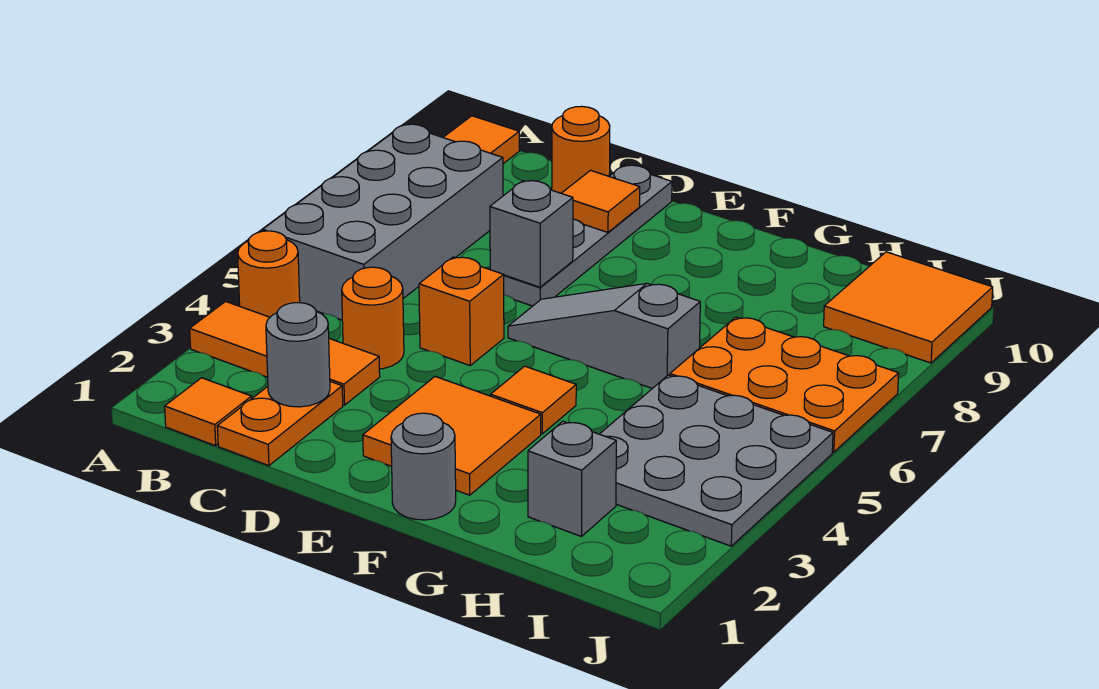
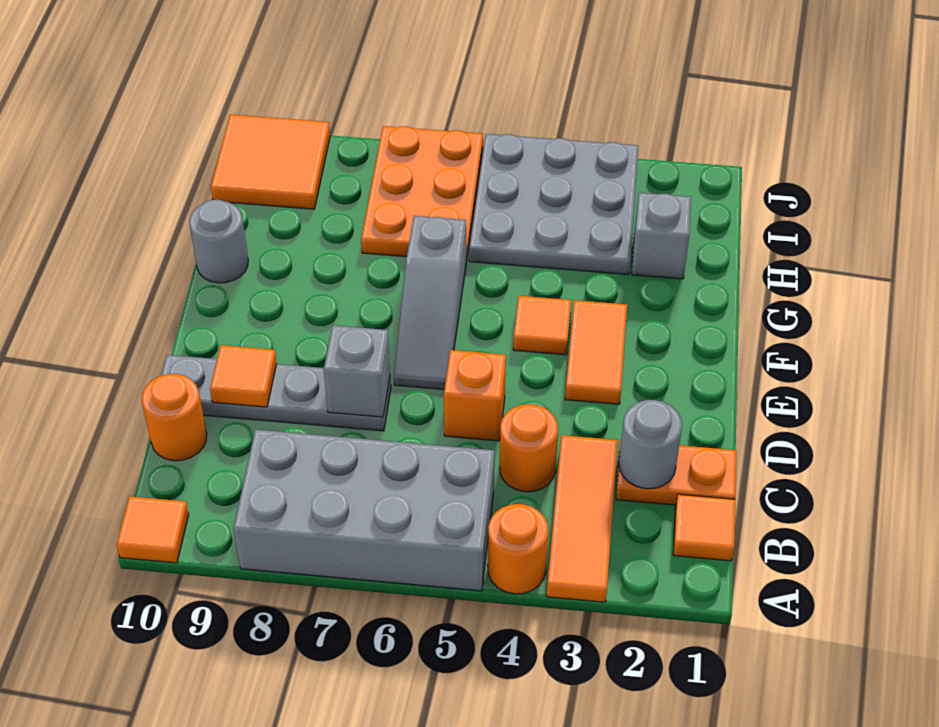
orange 2x2 tile [363,377,541,495] -> orange 1x2 tile [565,300,627,404]
grey 1x1 round brick [391,413,456,520] -> grey 1x1 round brick moved to [189,200,248,283]

